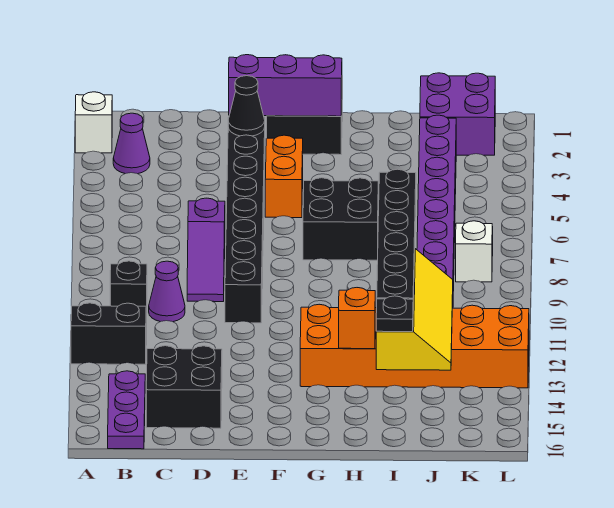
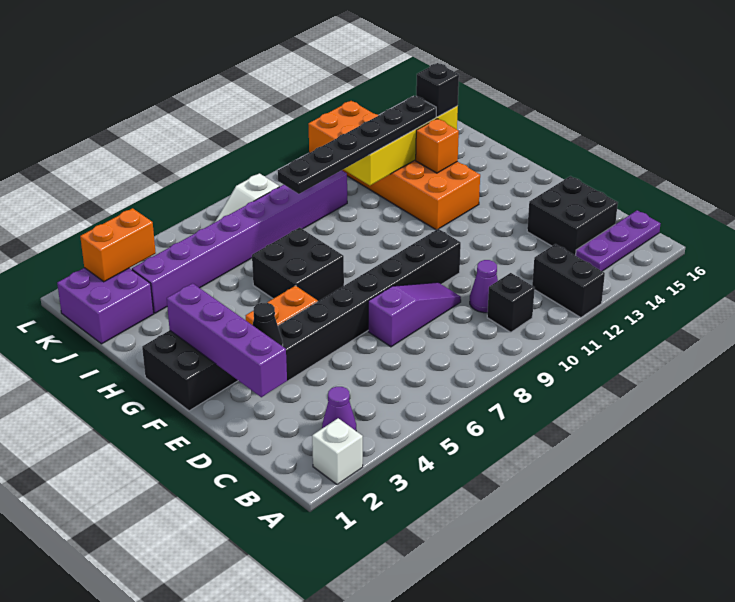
purple 1x3 brick [229,55,342,116] -> purple 1x4 brick [167,283,287,397]
black 1x1 plate [376,296,413,332] -> black 1x1 brick [416,63,459,117]
none -> orange 1x2 brick [80,208,156,282]

